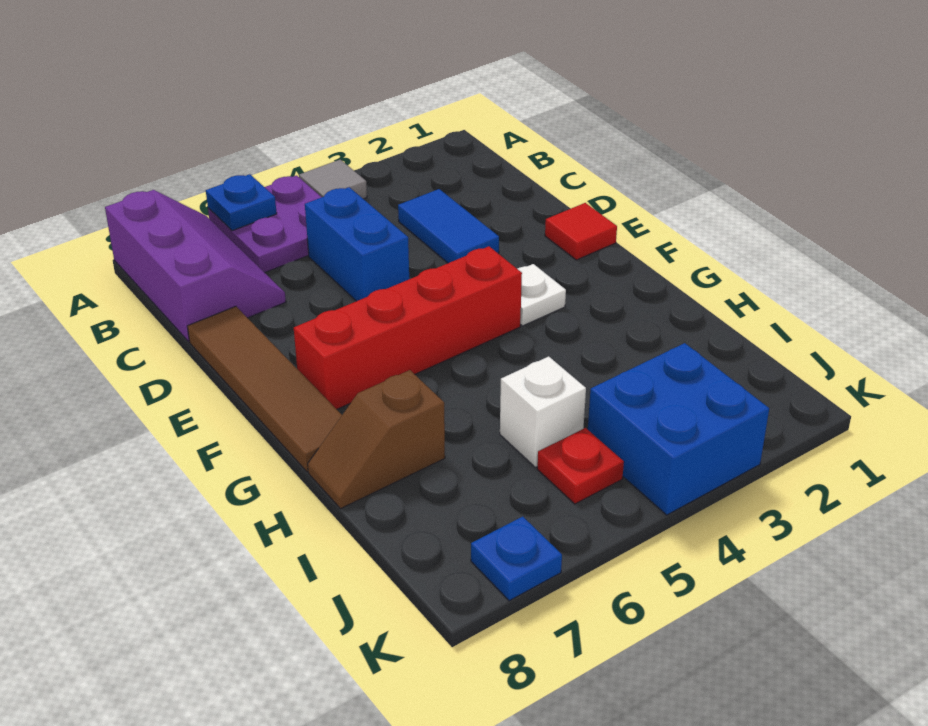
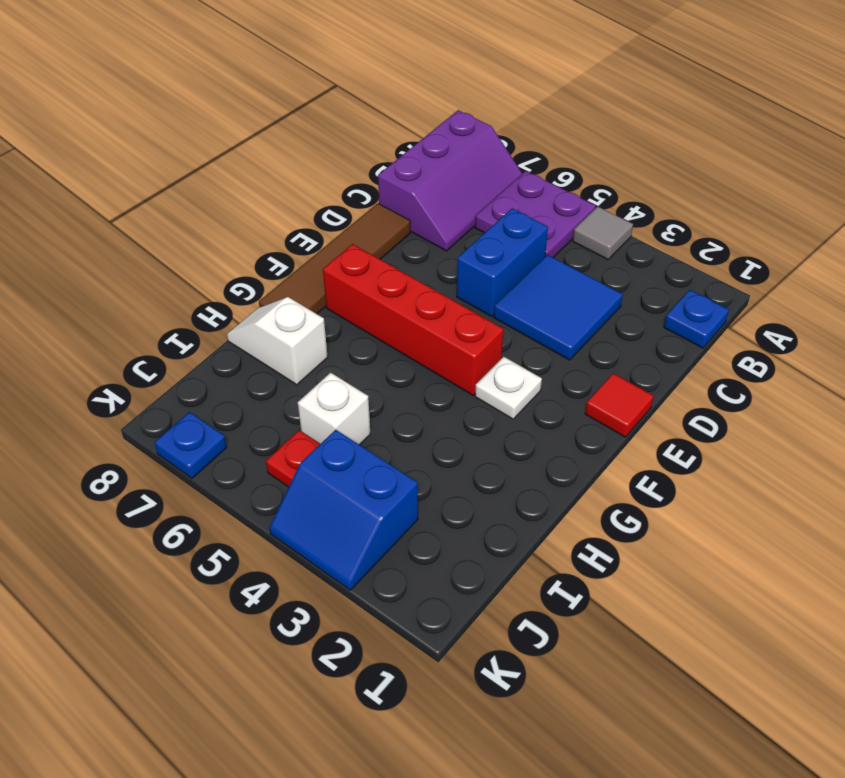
blue 1x1 plate [206,174,277,231] -> blue 1x1 plate moved to [664,290,729,348]
blue 1x2 tile [398,189,499,263] -> blue 2x2 tile [494,255,623,360]
brown 1x2 slope [308,370,445,509] -> white 1x2 slope [227,297,328,385]
blue 2x2 brick [588,343,769,515] -> blue 2x2 slope [269,430,418,590]

